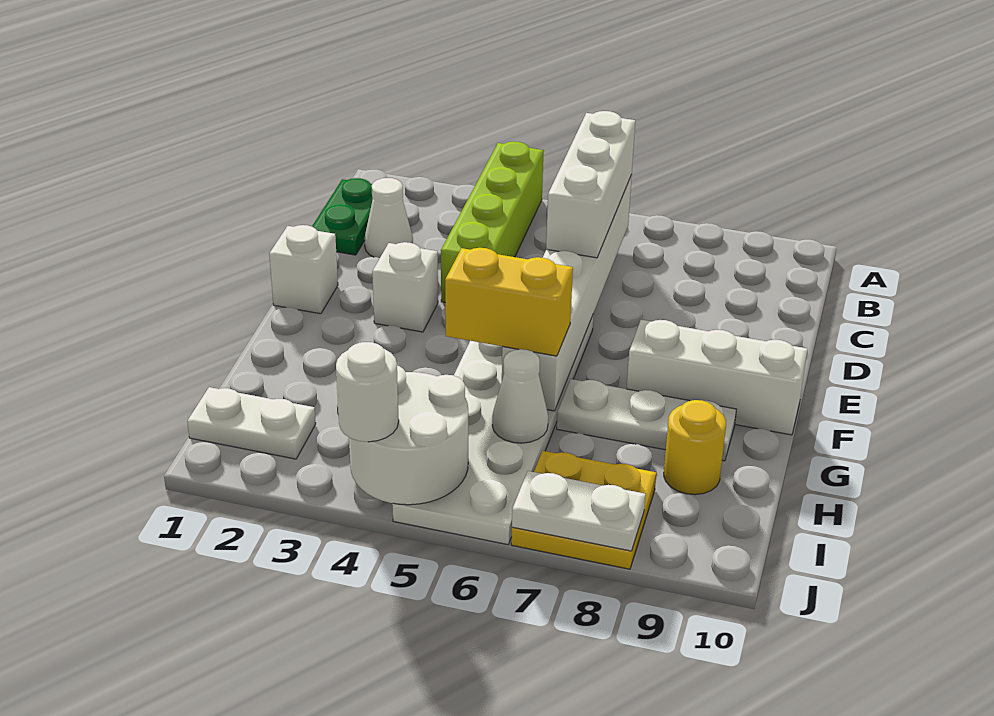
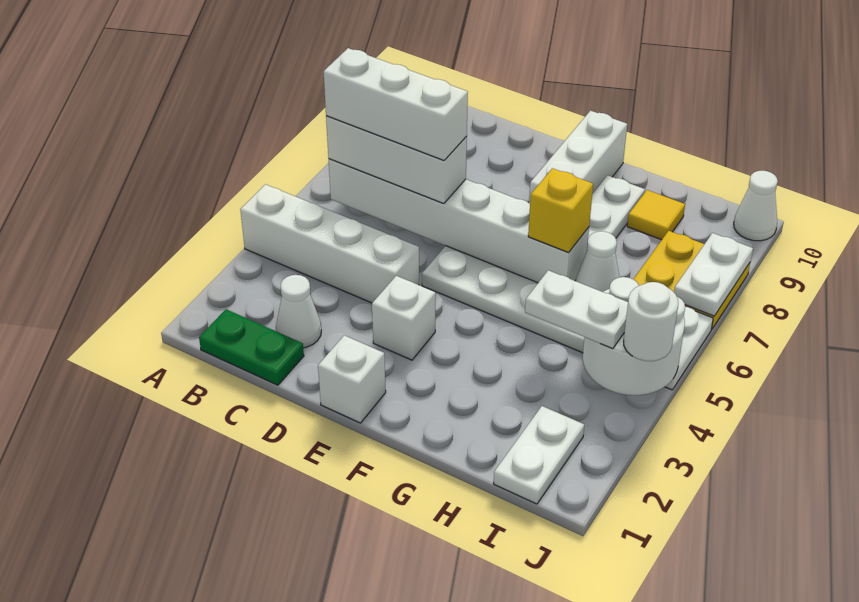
lime 1x4 brick [441,141,544,302] -> white 1x4 brick [240,184,419,303]
none -> white 1x3 brick [324,48,468,160]
yellow 1x2 brick [445,248,573,356] -> yellow 1x1 brick [528,168,593,253]
none -> white 1x2 plate [525,270,628,349]
yellow 1x1 round brick [664,400,726,495] -> yellow 1x1 tile [627,190,685,240]
none -> white 1x1 cone [734,171,778,241]

